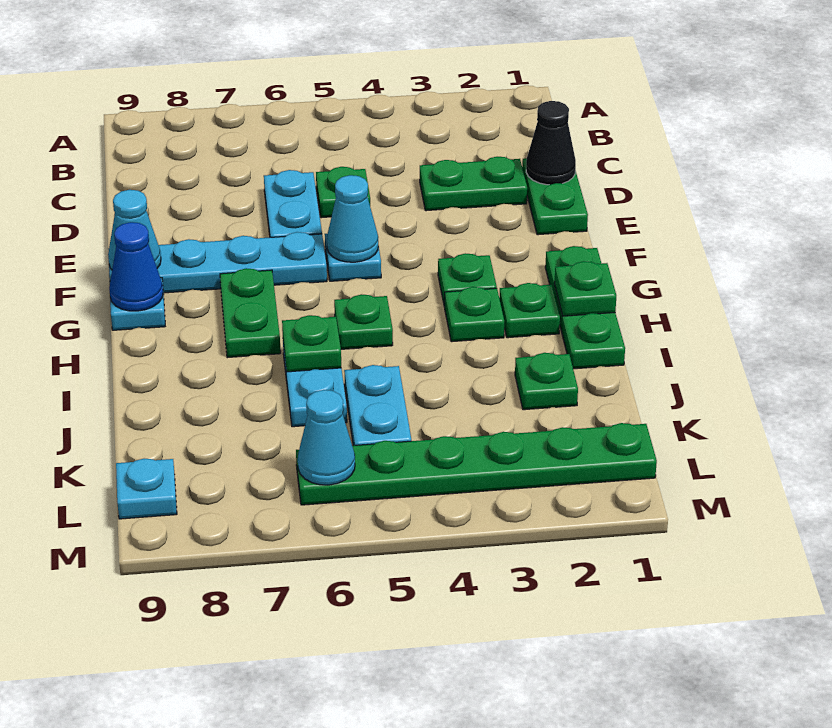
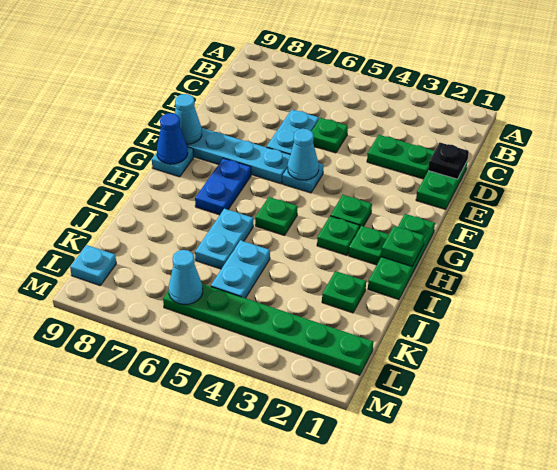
black 1x1 cone [526,101,576,185] -> black 1x1 plate [428,143,469,179]
green 1x2 plate [220,268,281,358] -> blue 1x2 plate [195,158,251,215]
green 1x1 plate [282,315,341,372] -> none

